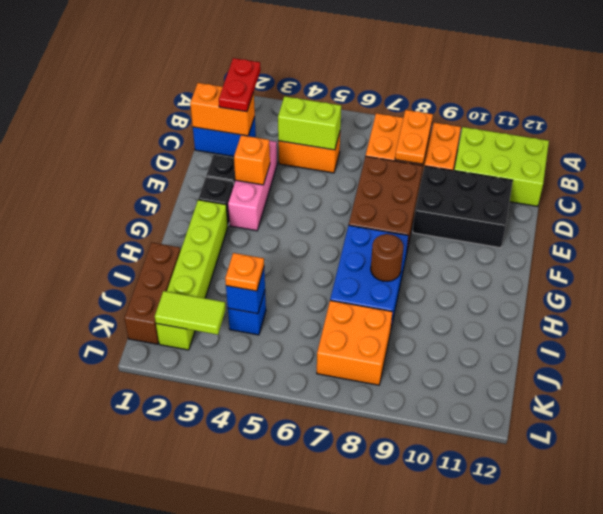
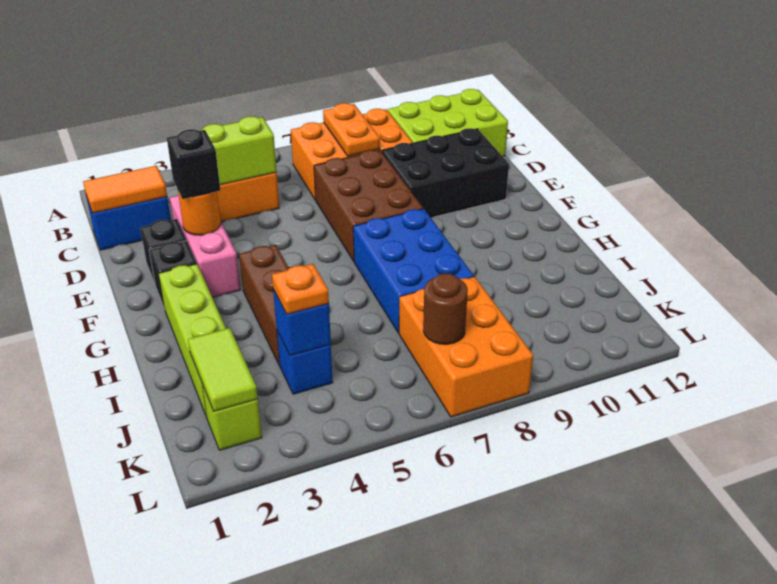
red 1x2 plate [219,58,261,112] -> none
orange 1x2 brick [190,83,255,136] -> orange 1x2 tile [83,166,167,213]
orange 1x1 brick [234,135,270,185] -> orange 1x1 round brick [178,191,221,235]
none -> black 1x1 brick [167,129,220,199]
brown 1x1 round brick [371,234,403,281] -> brown 1x1 round brick moved to [423,273,468,344]
brown 1x3 brick [124,242,181,344] -> brown 1x3 brick moved to [239,245,289,366]
orange 2x2 brick [317,300,393,385] -> orange 2x3 brick [399,277,533,417]
lime 1x2 tile [155,291,226,335] -> lime 1x2 tile turned to [188,328,258,411]

